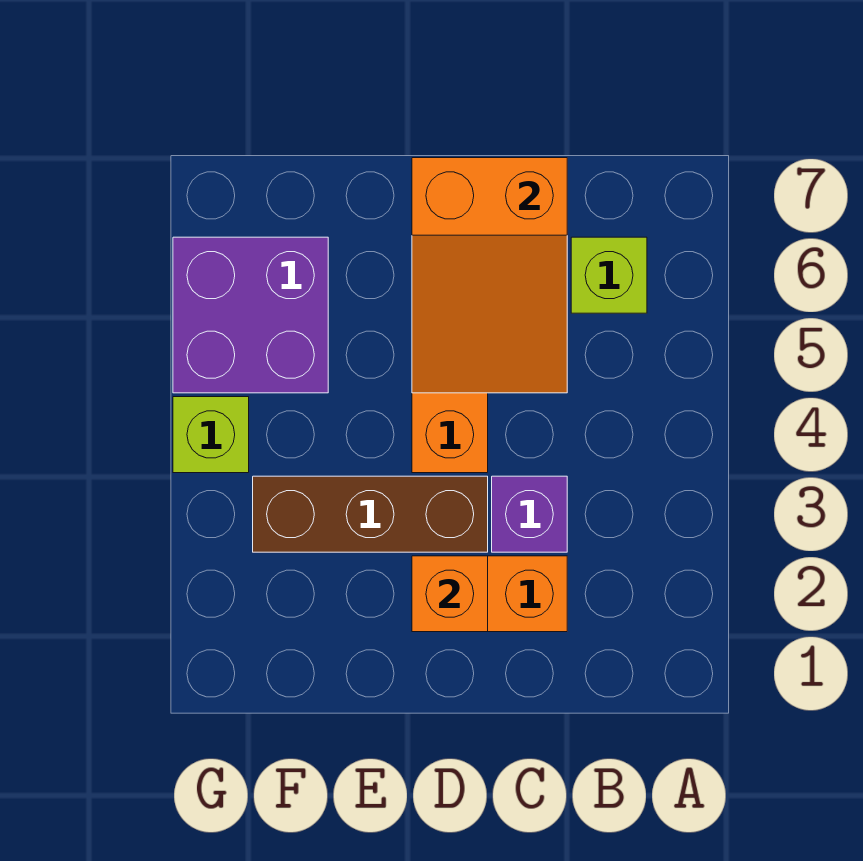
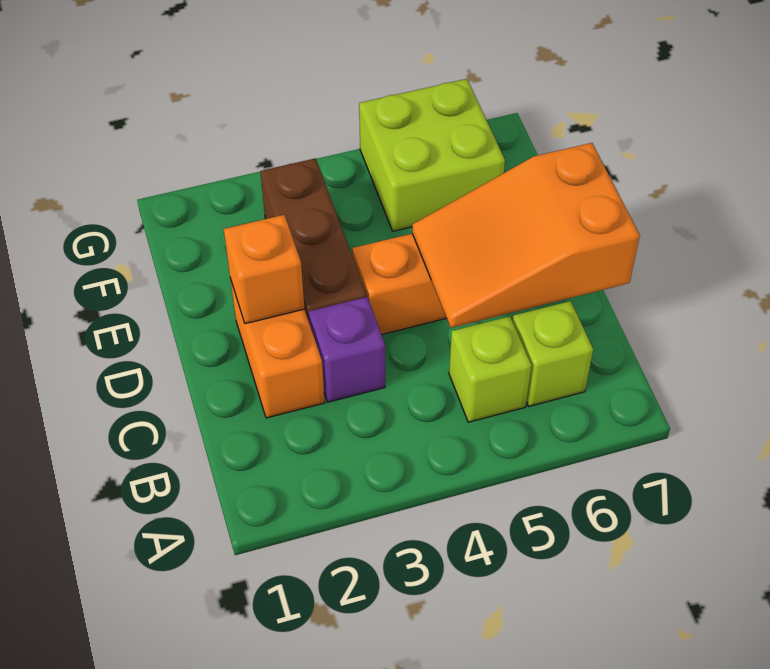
purple 2x2 brick [173,237,328,393] -> lime 2x2 brick [359,79,505,231]
lime 1x1 brick [173,397,249,473] -> lime 1x1 brick moved to [449,316,531,422]

